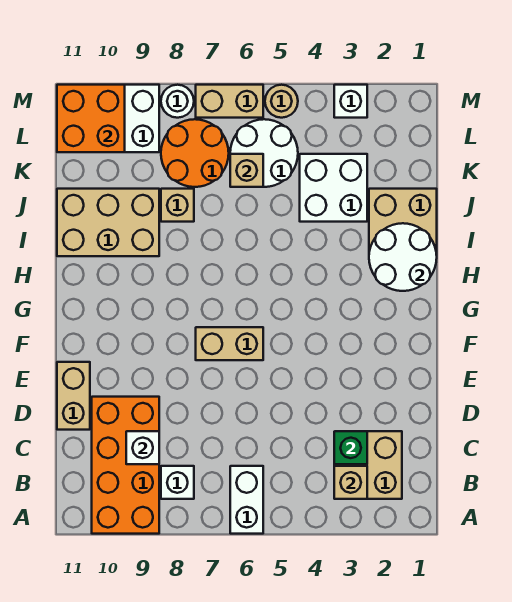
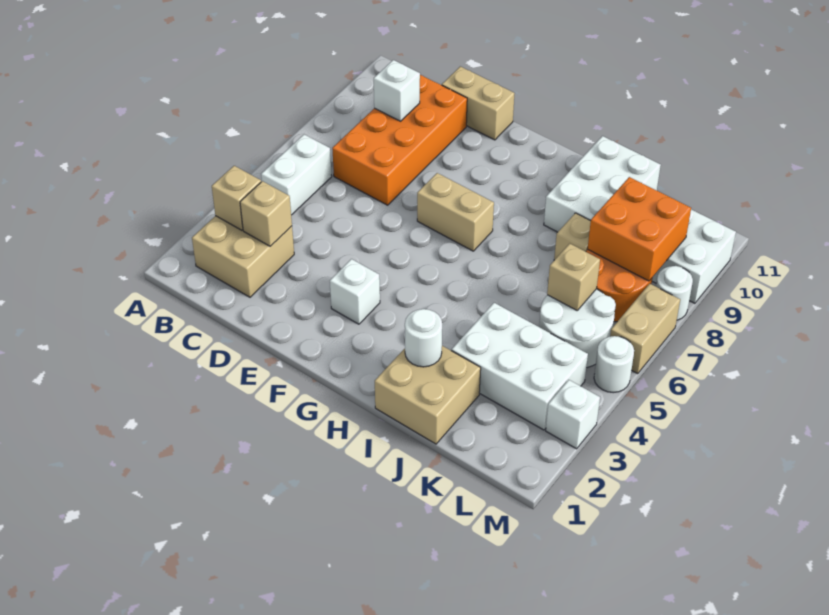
white 1x2 brick [230,466,263,534] -> white 1x2 brick turned to [261,135,332,215]
orange 2x4 brick [92,397,159,534] -> orange 2x4 brick turned to [332,75,467,205]
white 1x1 brick [161,466,194,499] -> white 1x1 brick moved to [330,259,380,324]
green 1x1 brick [334,431,367,464] -> tan 1x1 brick [240,181,292,246]
tan 1x2 brick [196,327,263,360] -> tan 1x2 brick turned to [417,173,494,251]
white 2x2 round brick [369,223,437,291] -> white 1x1 round brick [405,309,442,367]
tan 2x3 brick [57,189,159,256] -> white 2x3 brick [544,136,661,232]
white 2x2 brick [300,154,367,222] -> white 2x3 brick [451,303,588,430]
orange 2x2 brick [57,85,125,152] -> orange 2x2 brick moved to [588,177,691,281]
tan 1x1 round brick [265,85,298,118] -> white 1x1 round brick [594,336,634,393]

